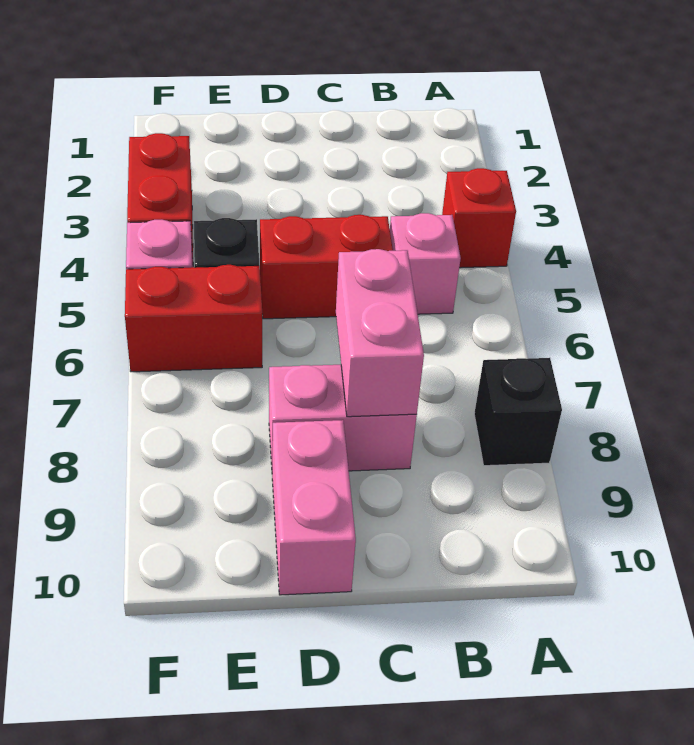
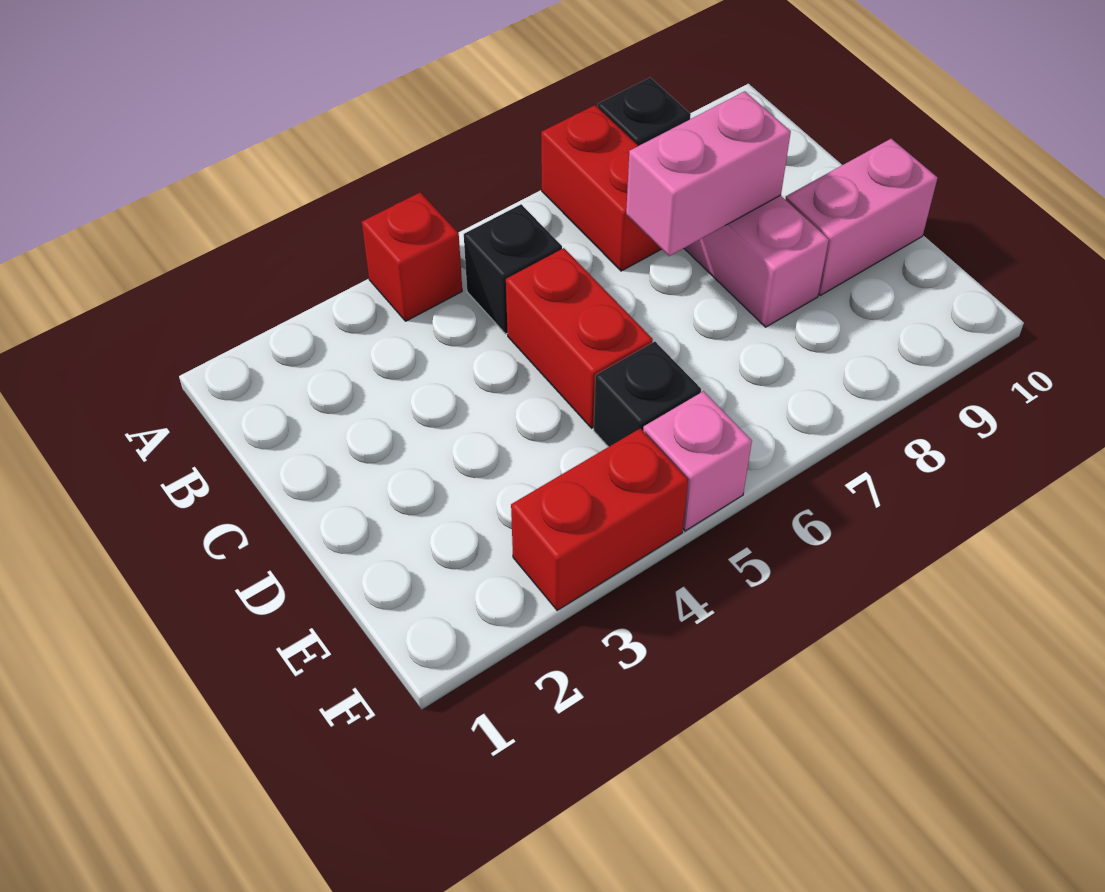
pink 1x1 brick [390,213,461,314] -> black 1x1 brick [464,204,562,334]
red 1x2 brick [125,265,262,372] -> red 1x2 brick moved to [541,105,661,271]

